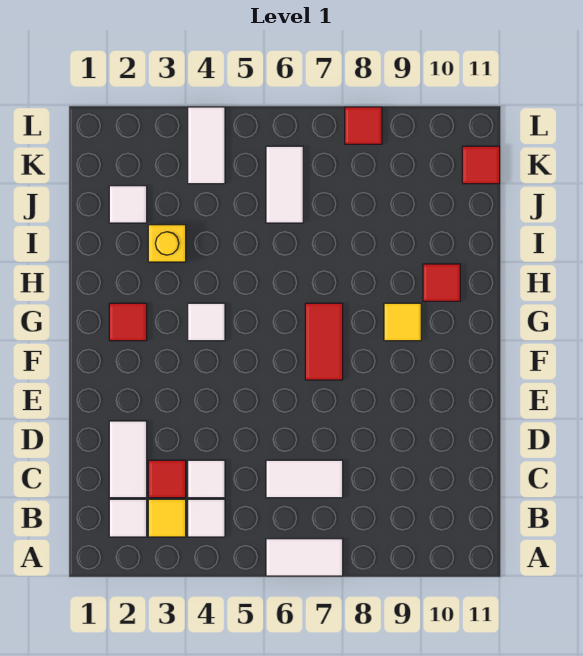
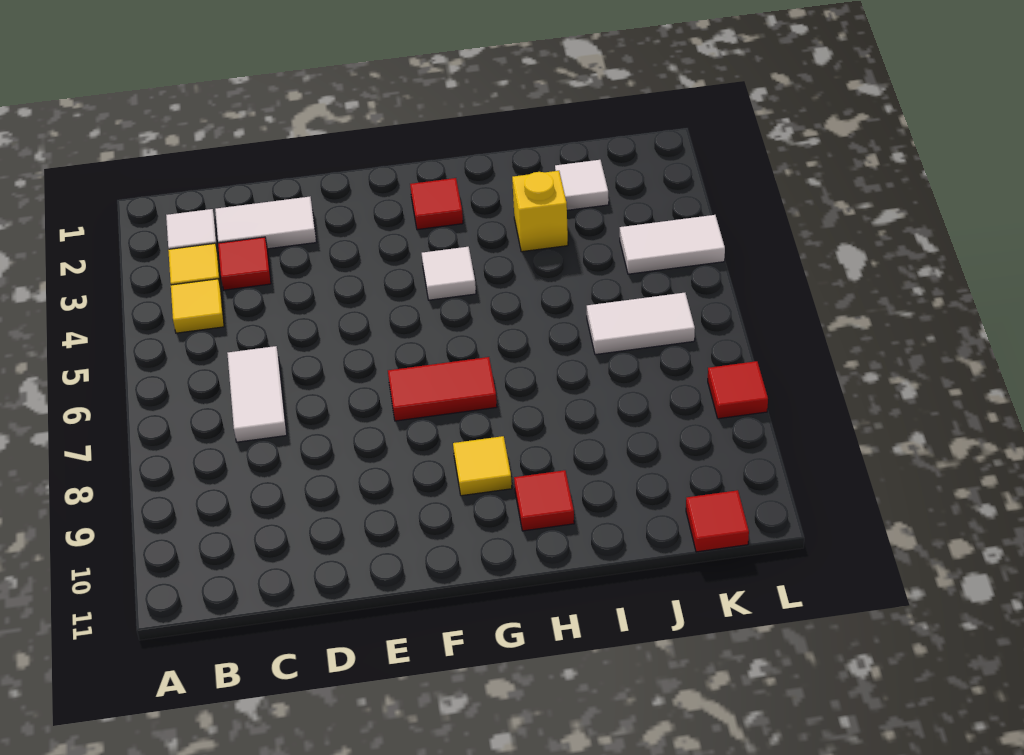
white 1x2 tile [266,539,343,576] -> none
white 1x1 tile [188,499,225,537] -> yellow 1x1 tile [171,279,224,333]
white 1x1 tile [188,460,225,498] -> none

